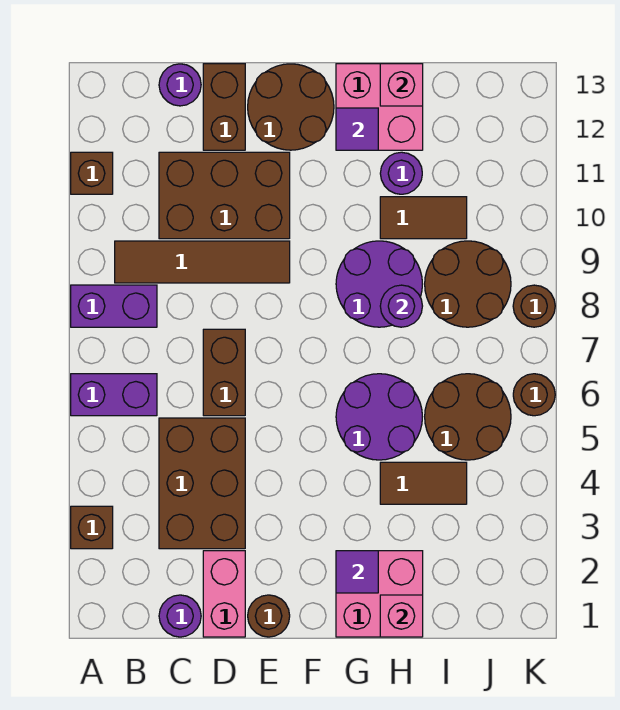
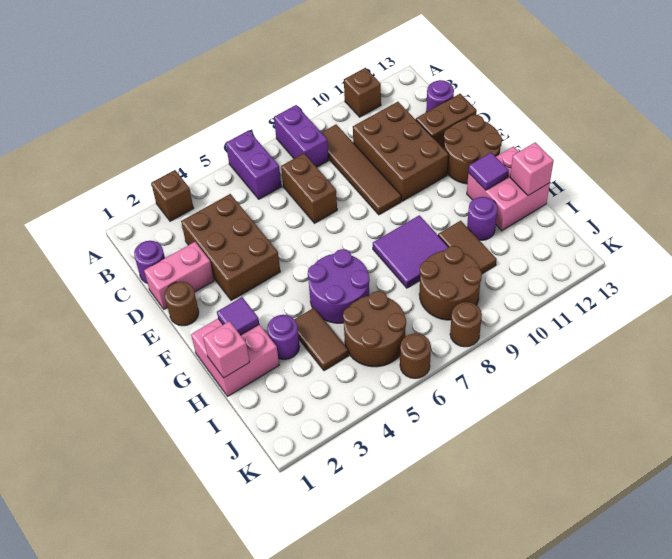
brown 2x3 brick [159,418,245,549] -> brown 2x3 brick turned to [181,194,280,300]
brown 1x2 brick [203,329,245,416] -> brown 1x2 brick turned to [281,153,337,223]
purple 2x2 round brick [336,241,422,327] -> purple 2x2 tile [373,215,448,288]
purple 1x1 round brick [380,285,422,327] -> purple 1x1 round brick moved to [267,315,300,360]

